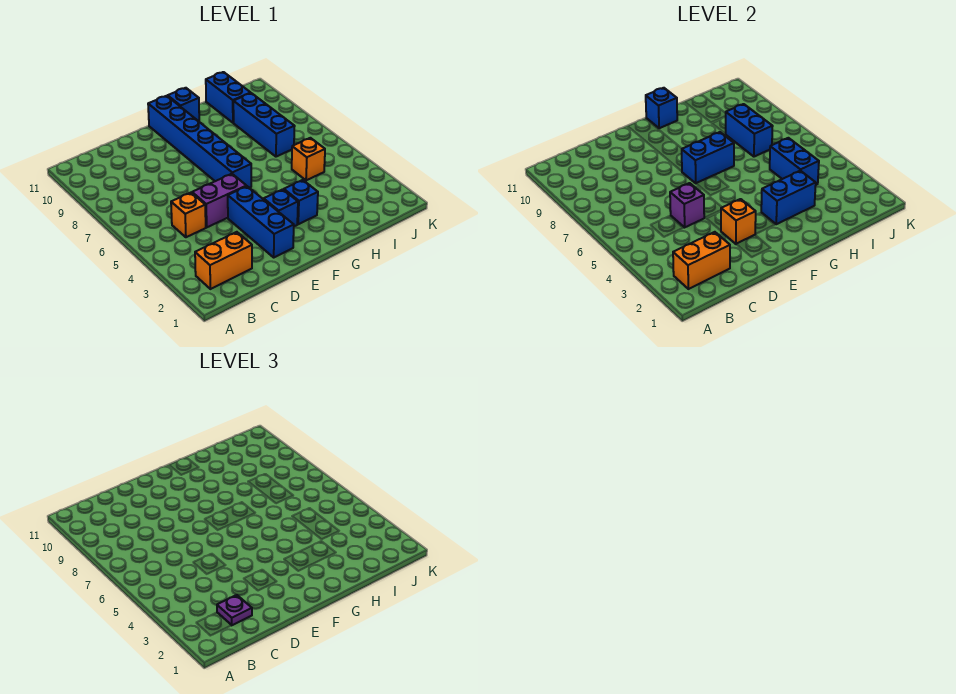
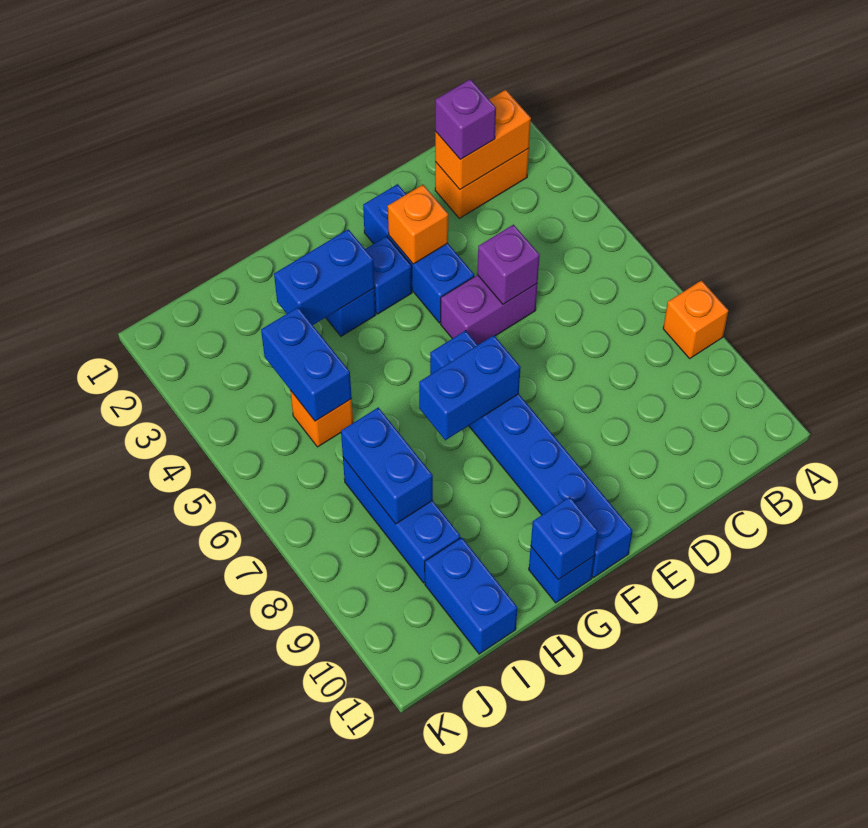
purple 1x1 plate [217,595,252,625] -> purple 1x1 brick [435,79,496,160]
orange 1x1 brick [171,193,206,237] -> orange 1x1 brick moved to [663,280,728,358]

